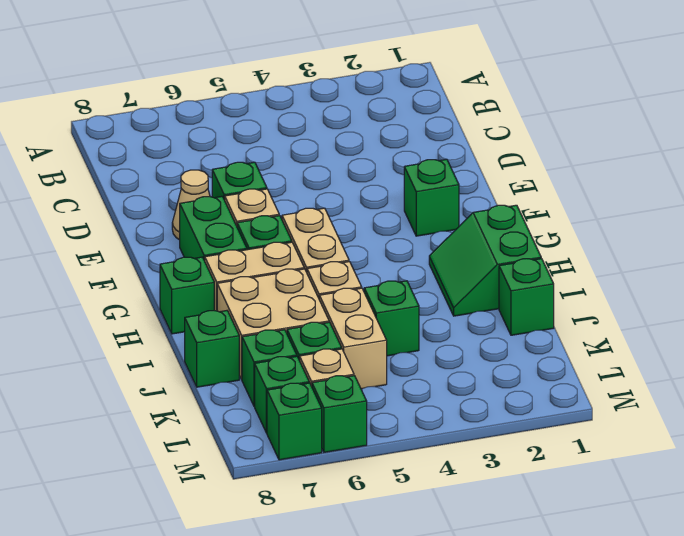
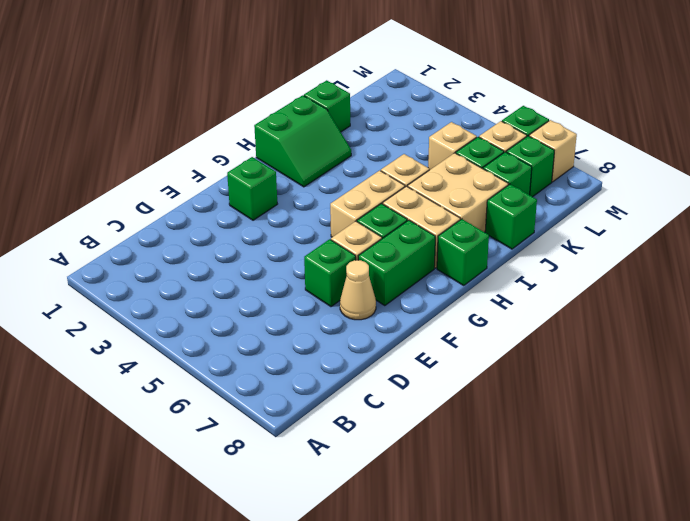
green 1x1 brick [364,281,419,356] -> none
tan 1x2 brick [319,288,387,389] -> tan 1x1 brick [428,122,477,170]
green 1x1 brick [267,383,322,460] -> tan 1x1 brick [529,120,577,182]

